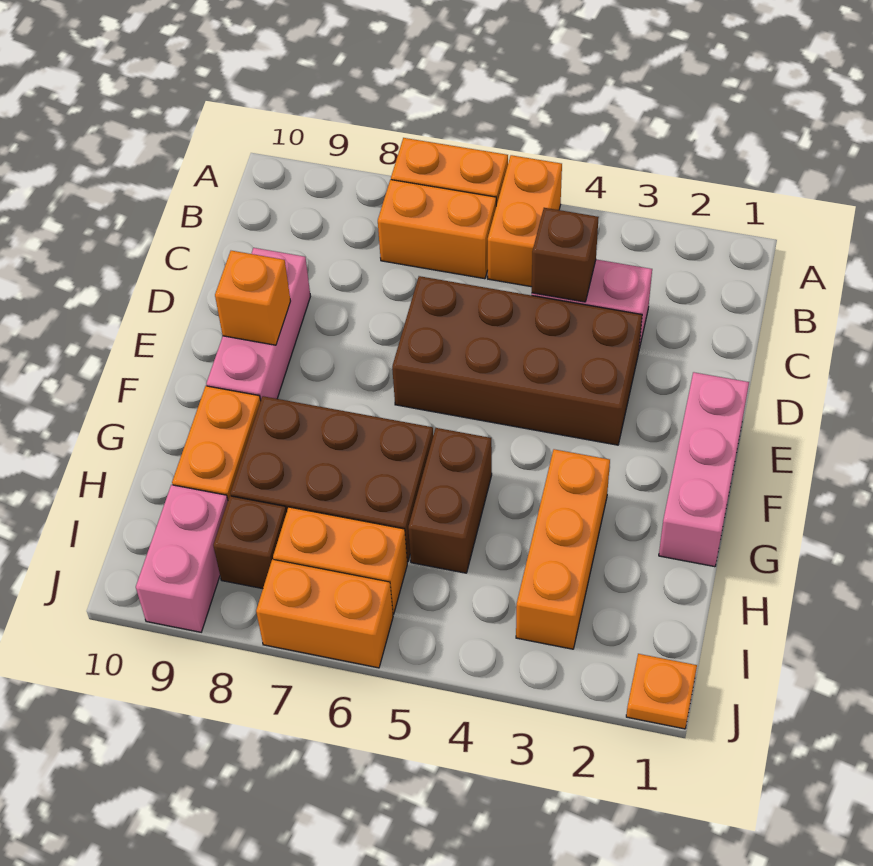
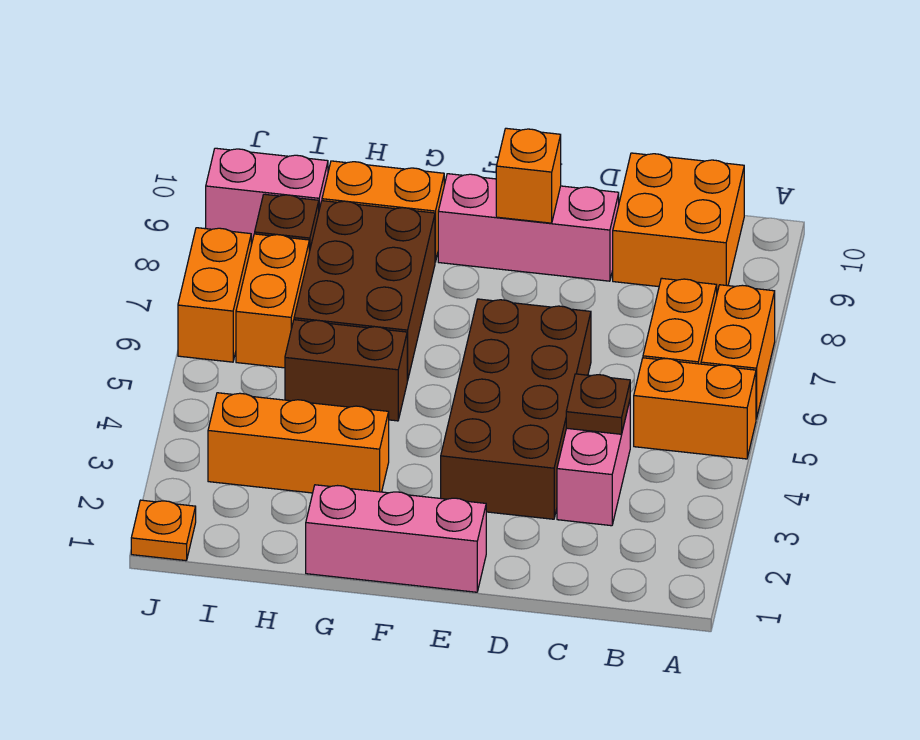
none -> orange 2x2 brick [613,153,744,292]
brown 1x1 brick [532,208,599,302] -> brown 1x1 plate [566,374,630,434]

